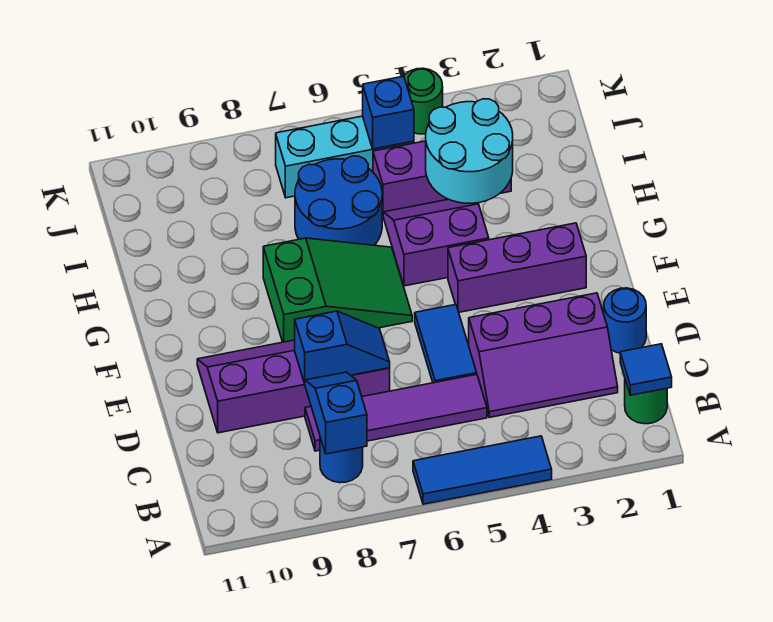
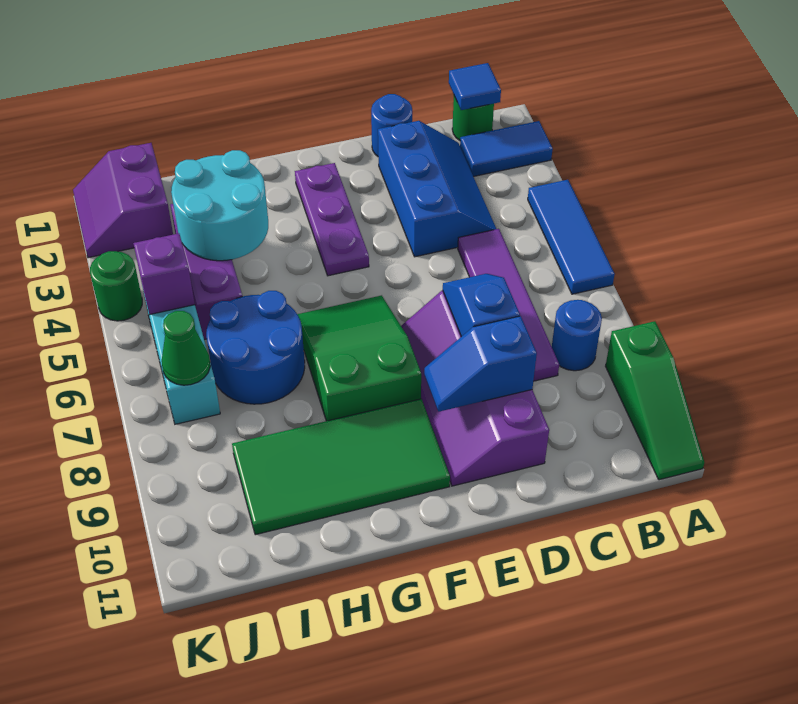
none -> green 1x3 slope [606,321,704,480]
blue 1x2 slope [305,372,367,454] -> blue 1x2 slope moved to [424,316,537,412]
purple 2x3 slope [469,293,618,417] -> blue 2x3 slope [378,121,496,257]
blue 1x2 tile [415,304,477,383] -> blue 1x2 tile moved to [460,121,553,177]
purple 1x3 brick [448,223,586,312] -> purple 1x3 plate [295,163,369,276]
none -> green 2x4 tile [232,399,450,535]
purple 2x2 slope [383,199,489,286] -> purple 2x2 slope moved to [73,143,173,258]
blue 1x1 brick [363,76,414,149] -> purple 1x1 brick [133,233,195,315]
none -> green 1x1 cone [162,311,210,385]

